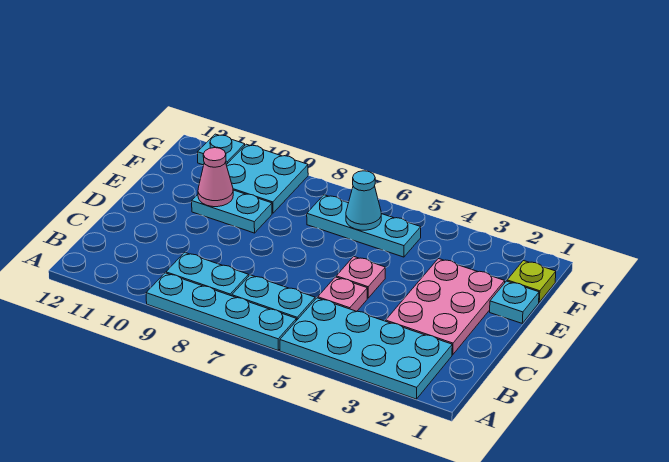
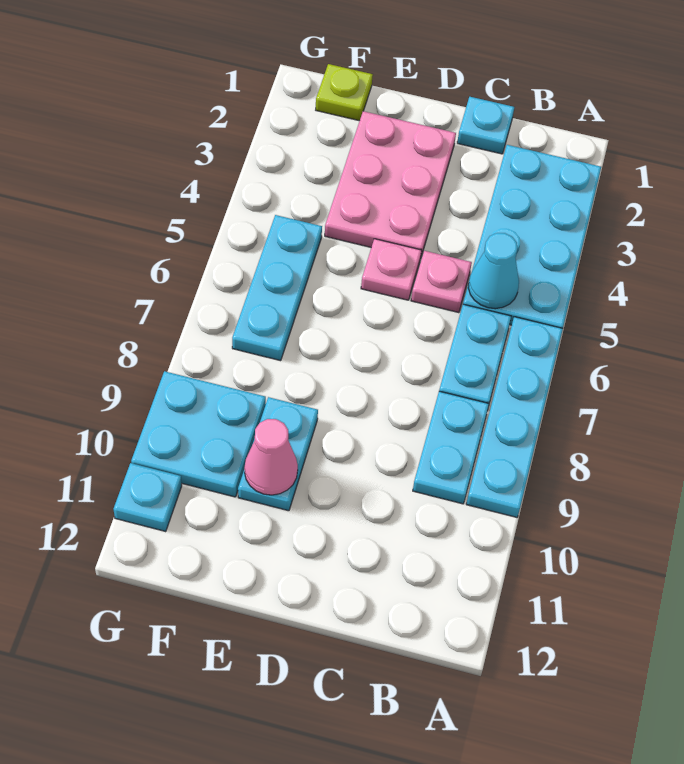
pink 2x3 plate [386,259,505,355] -> pink 2x3 plate turned to [325,111,456,257]
cyan 1x1 plate [490,281,539,323] -> cyan 1x1 plate moved to [457,97,514,154]
cyan 1x1 cone [346,171,381,230] -> cyan 1x1 cone moved to [468,233,519,309]

